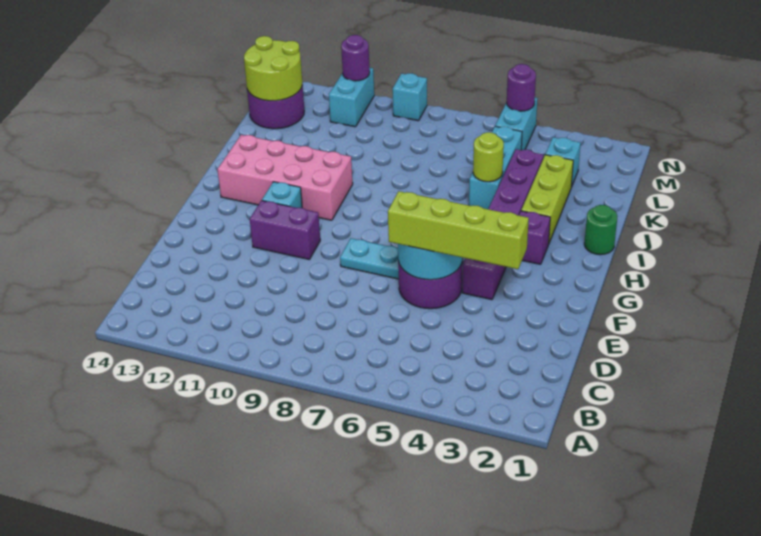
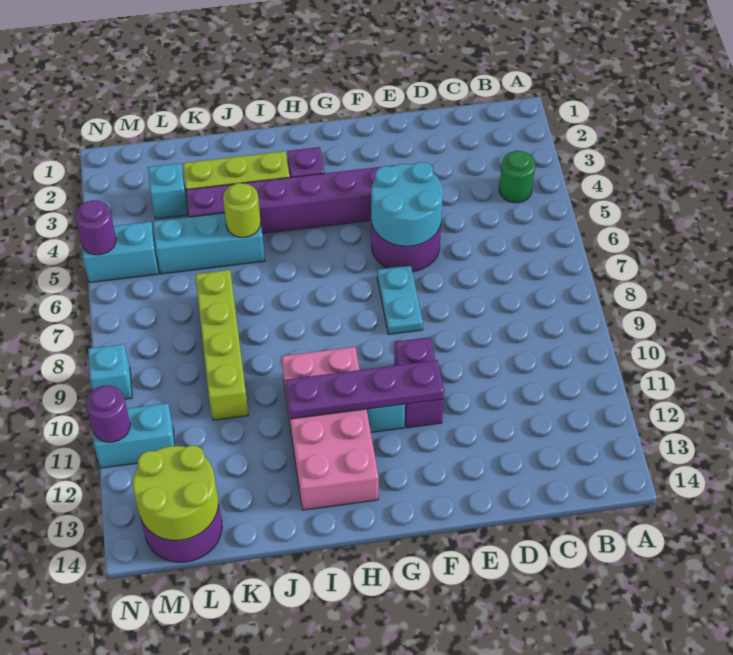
lime 1x4 brick [388,191,529,269] -> lime 1x4 brick moved to [195,270,249,420]
none -> purple 1x4 plate [286,360,444,419]
green 1x1 round brick [584,205,617,255] -> green 1x1 round brick moved to [499,151,535,203]

